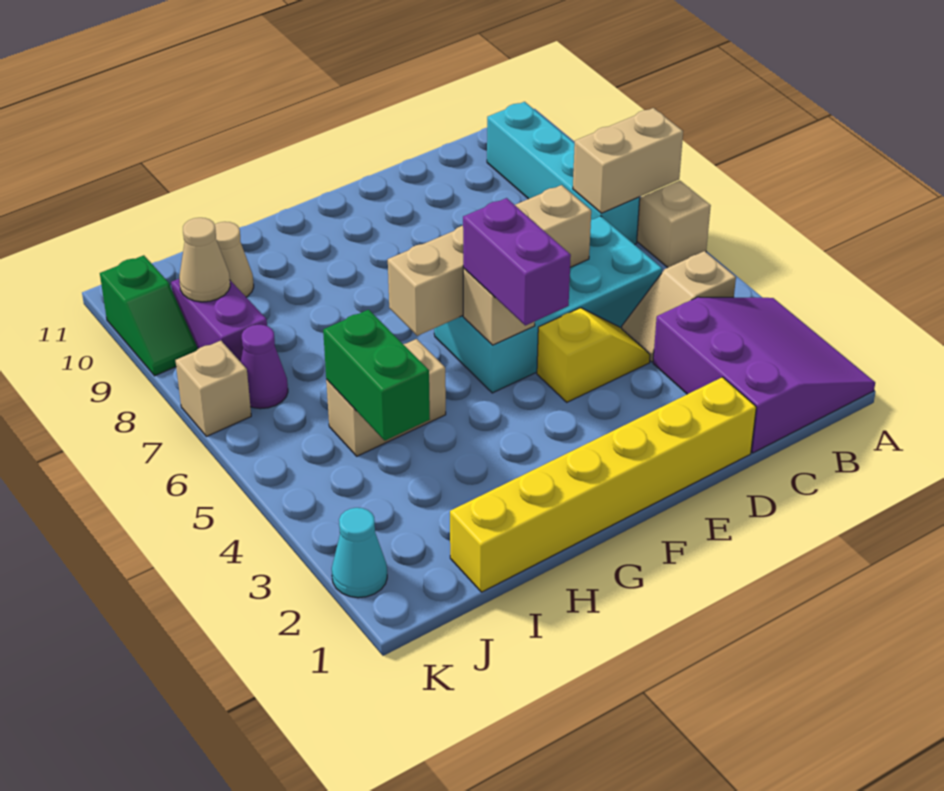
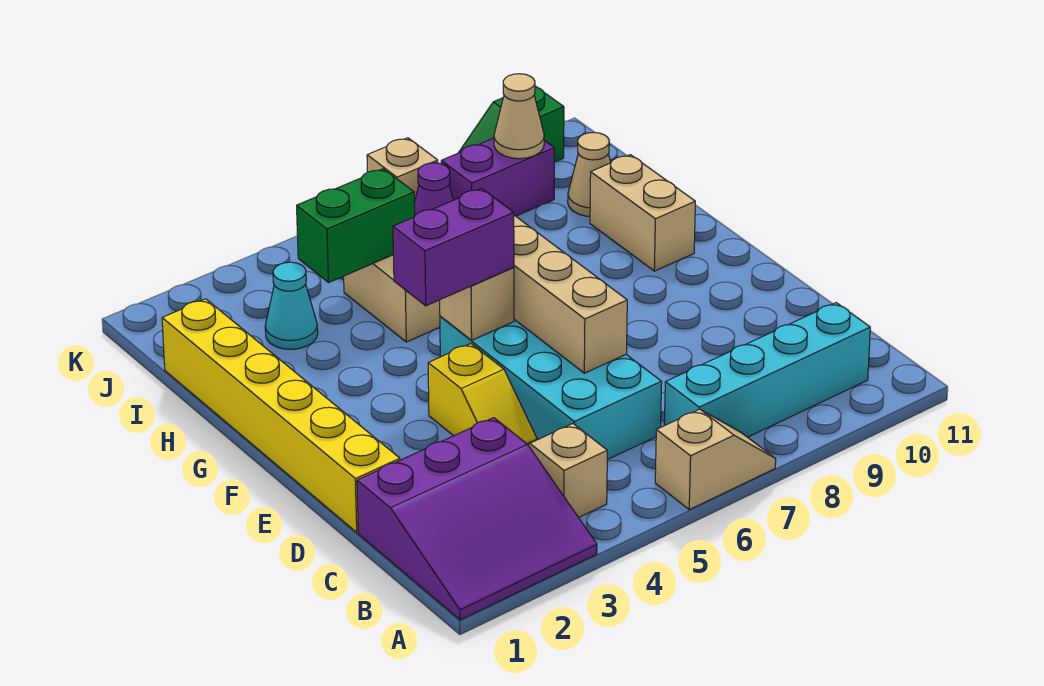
tan 1x2 brick [573,108,683,213] -> tan 1x2 brick moved to [590,155,695,271]
cyan 1x1 cone [332,508,387,598] -> cyan 1x1 cone moved to [265,262,318,349]

